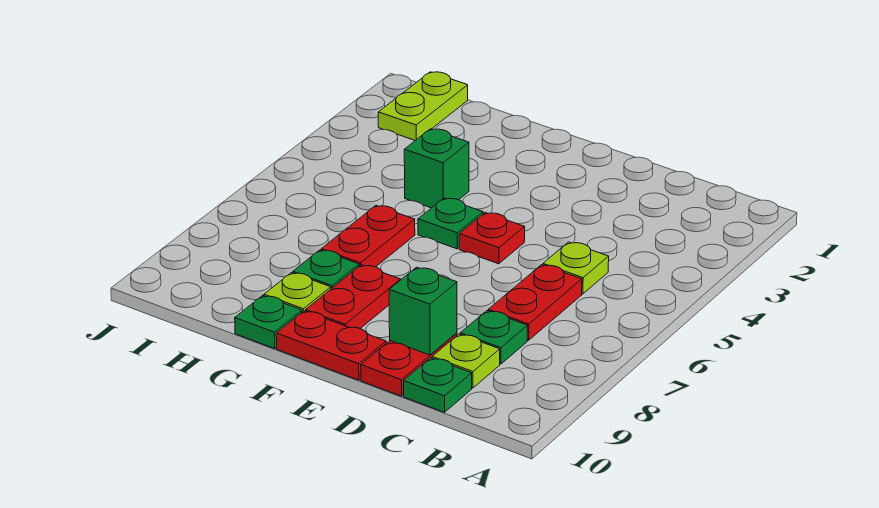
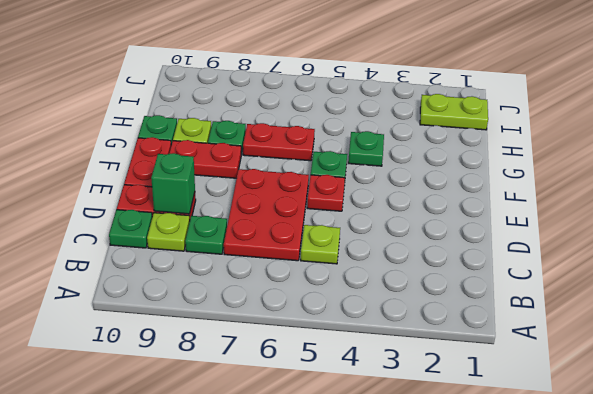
red 1x2 plate [488,265,582,340] -> red 2x3 plate [224,169,309,261]
green 1x1 brick [404,129,469,208] -> green 1x1 plate [348,131,384,166]

